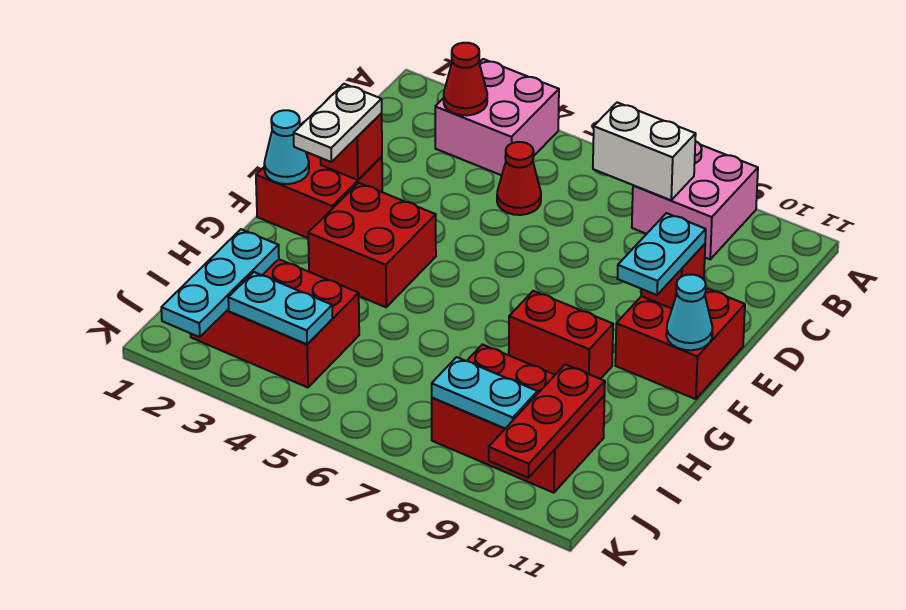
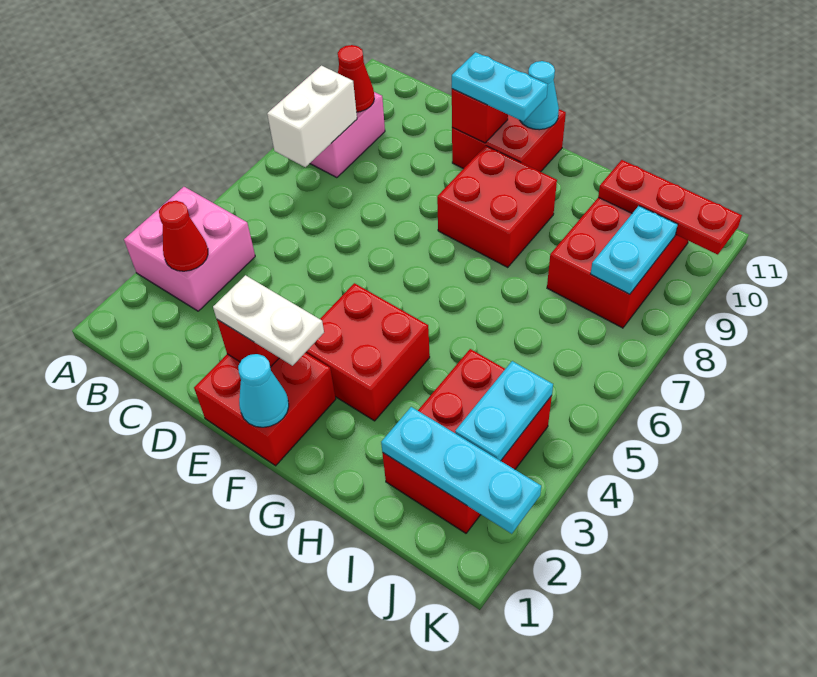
red 1x1 cone [497,142,541,215] -> red 1x1 cone moved to [338,45,374,112]
red 1x2 brick [509,291,613,379] -> red 2x2 brick [437,146,557,267]

